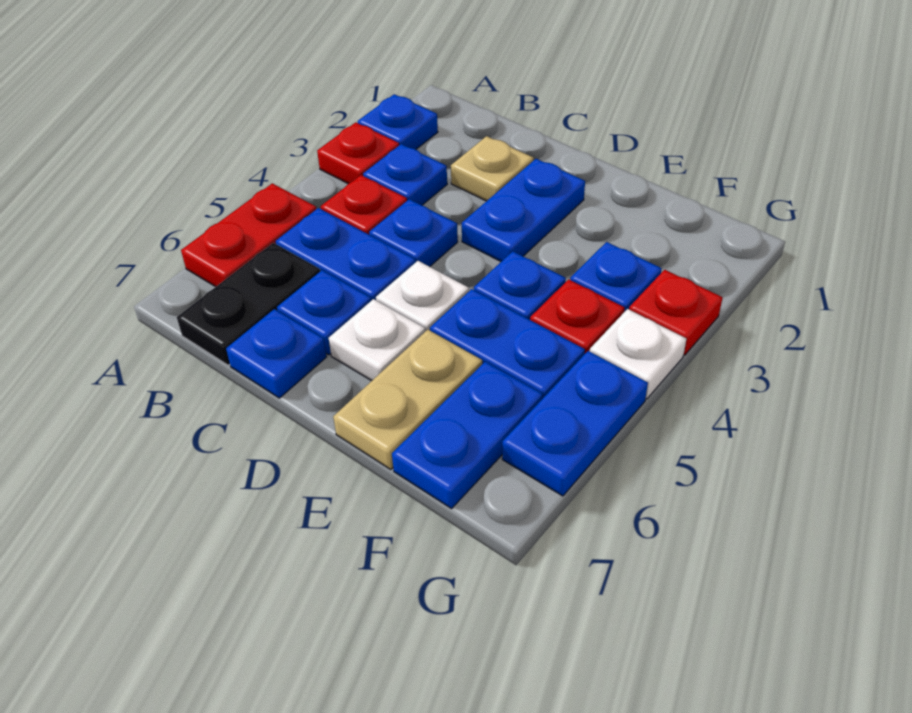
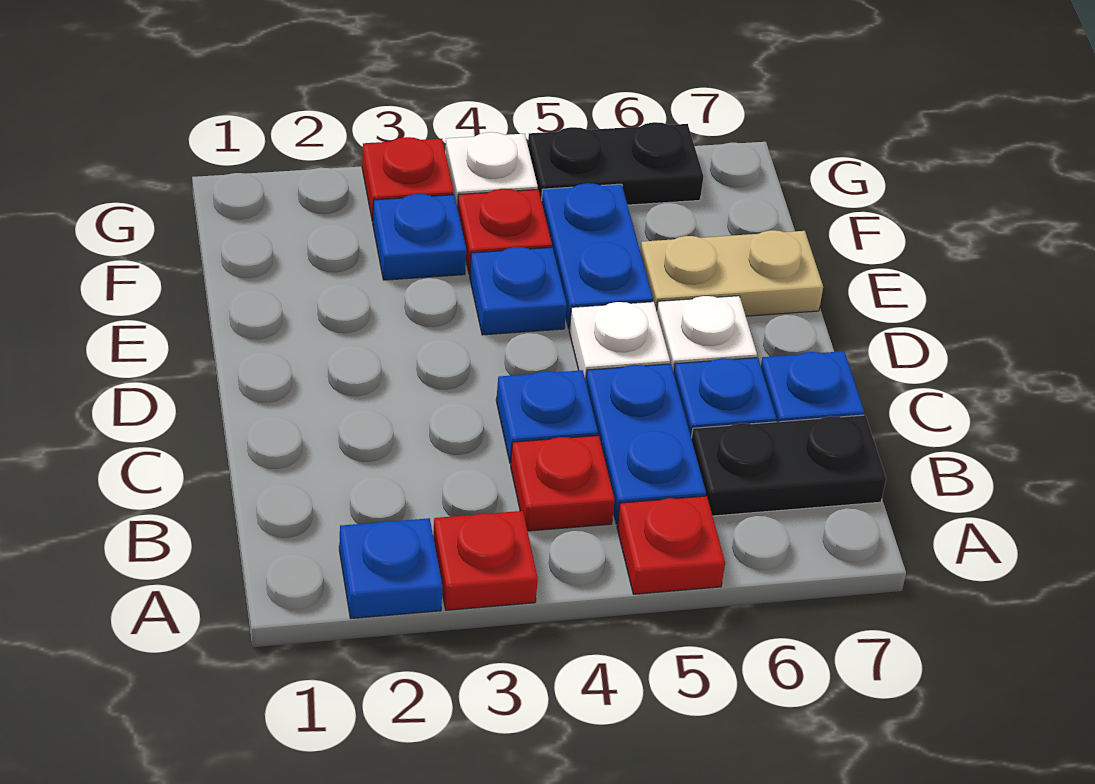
red 1x2 plate [181,183,316,287] -> red 1x1 plate [617,496,725,594]
blue 1x1 plate [363,144,447,205] -> none
tan 1x1 plate [451,136,534,201] -> none
blue 1x2 plate [462,159,585,261] -> none
blue 1x2 plate [392,362,543,509] -> none
blue 1x2 plate [502,351,648,496] -> black 1x2 plate [528,122,703,205]

